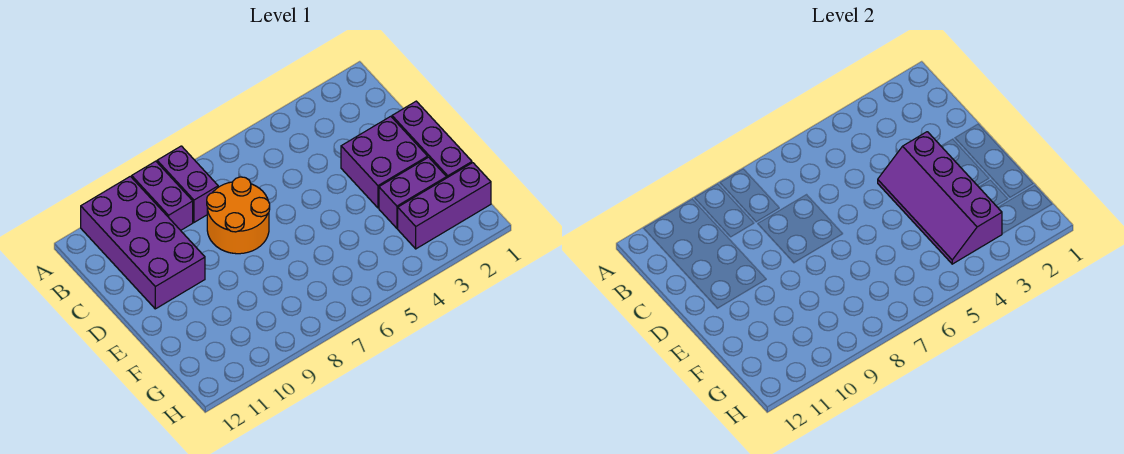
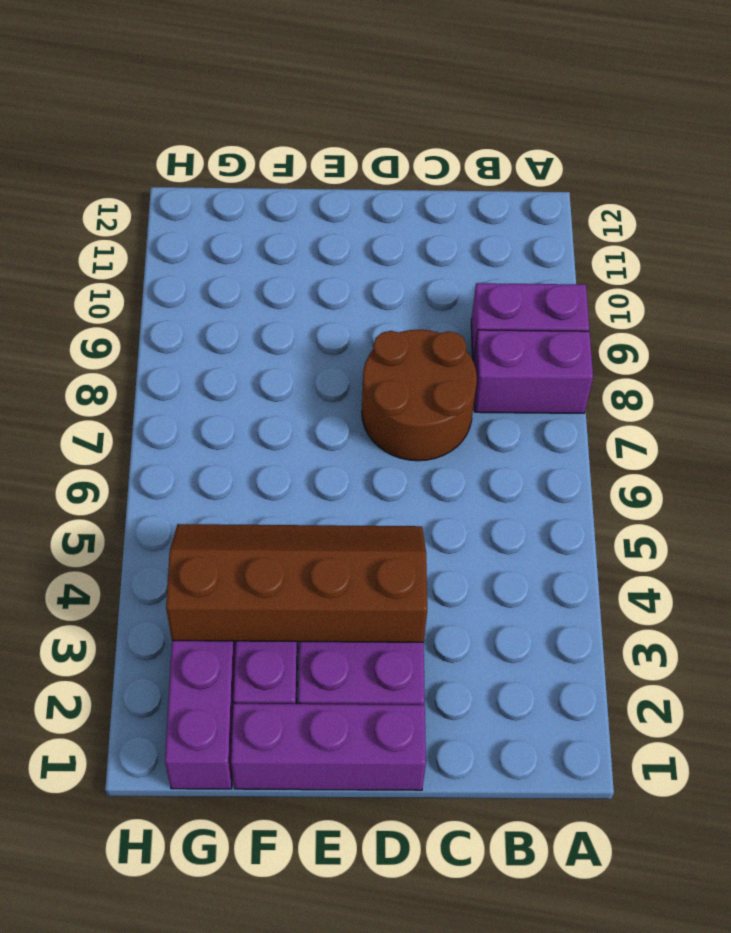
purple 2x4 brick [81,176,205,309] -> none
orange 2x2 round brick [207,177,270,254] -> brown 2x2 round brick [362,330,477,461]
purple 2x4 slope [878,132,1002,264] -> brown 2x4 slope [166,524,427,642]

